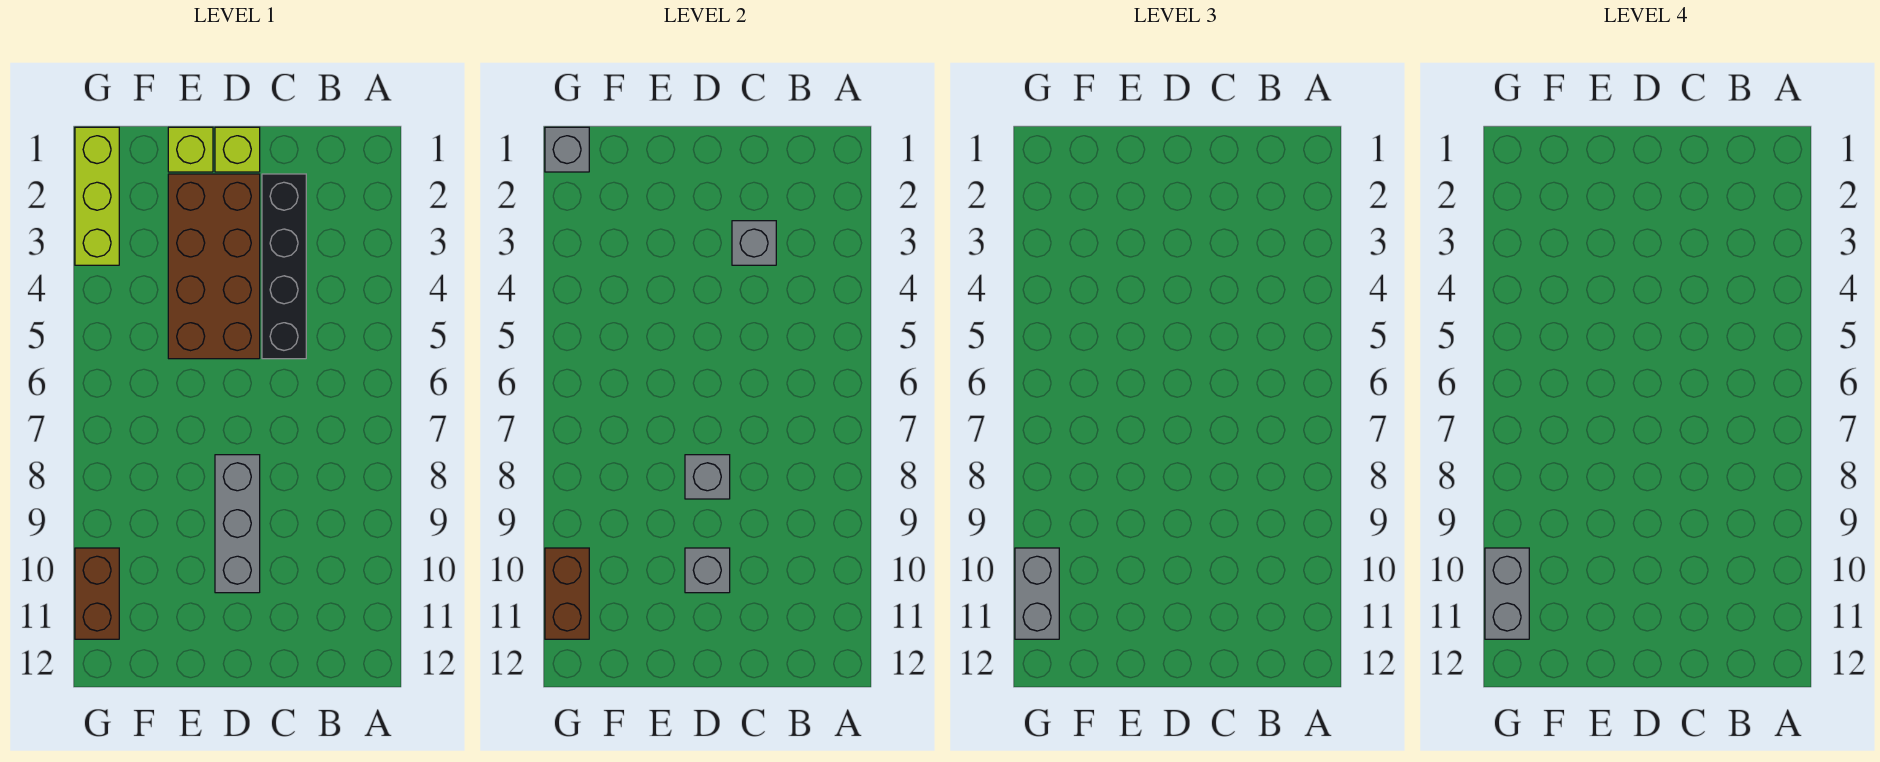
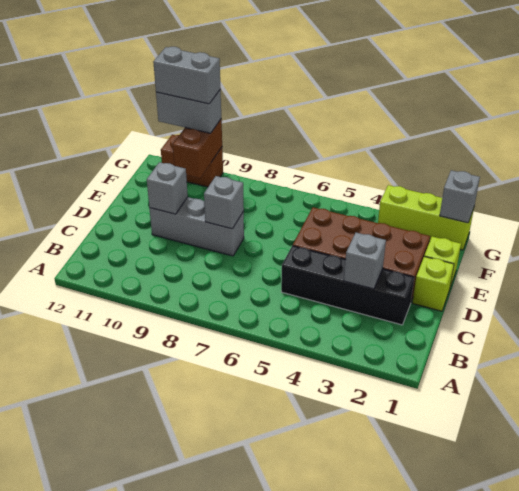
brown 1x2 brick [545,548,589,639] -> brown 1x2 brick turned to [173,120,222,178]

